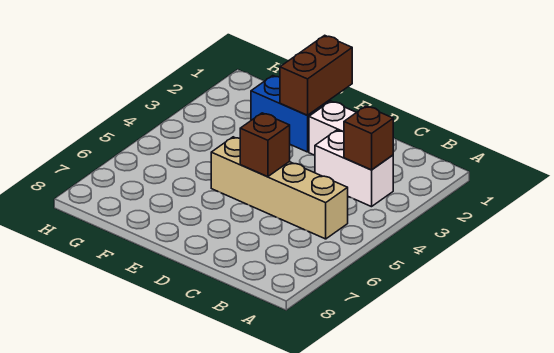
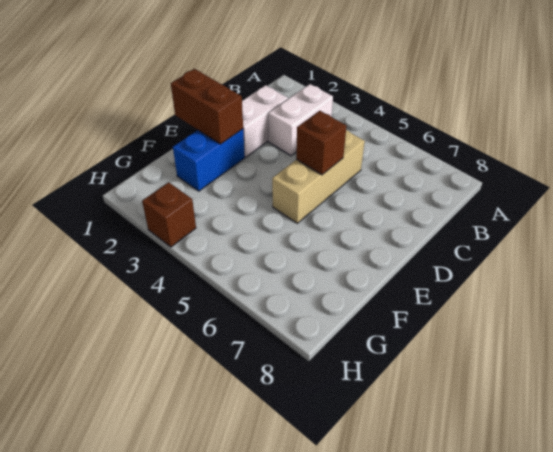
brown 1x1 brick [344,106,393,170] -> brown 1x1 brick moved to [142,182,196,247]
tan 1x4 brick [211,137,348,239] -> tan 1x3 brick [272,130,365,223]

